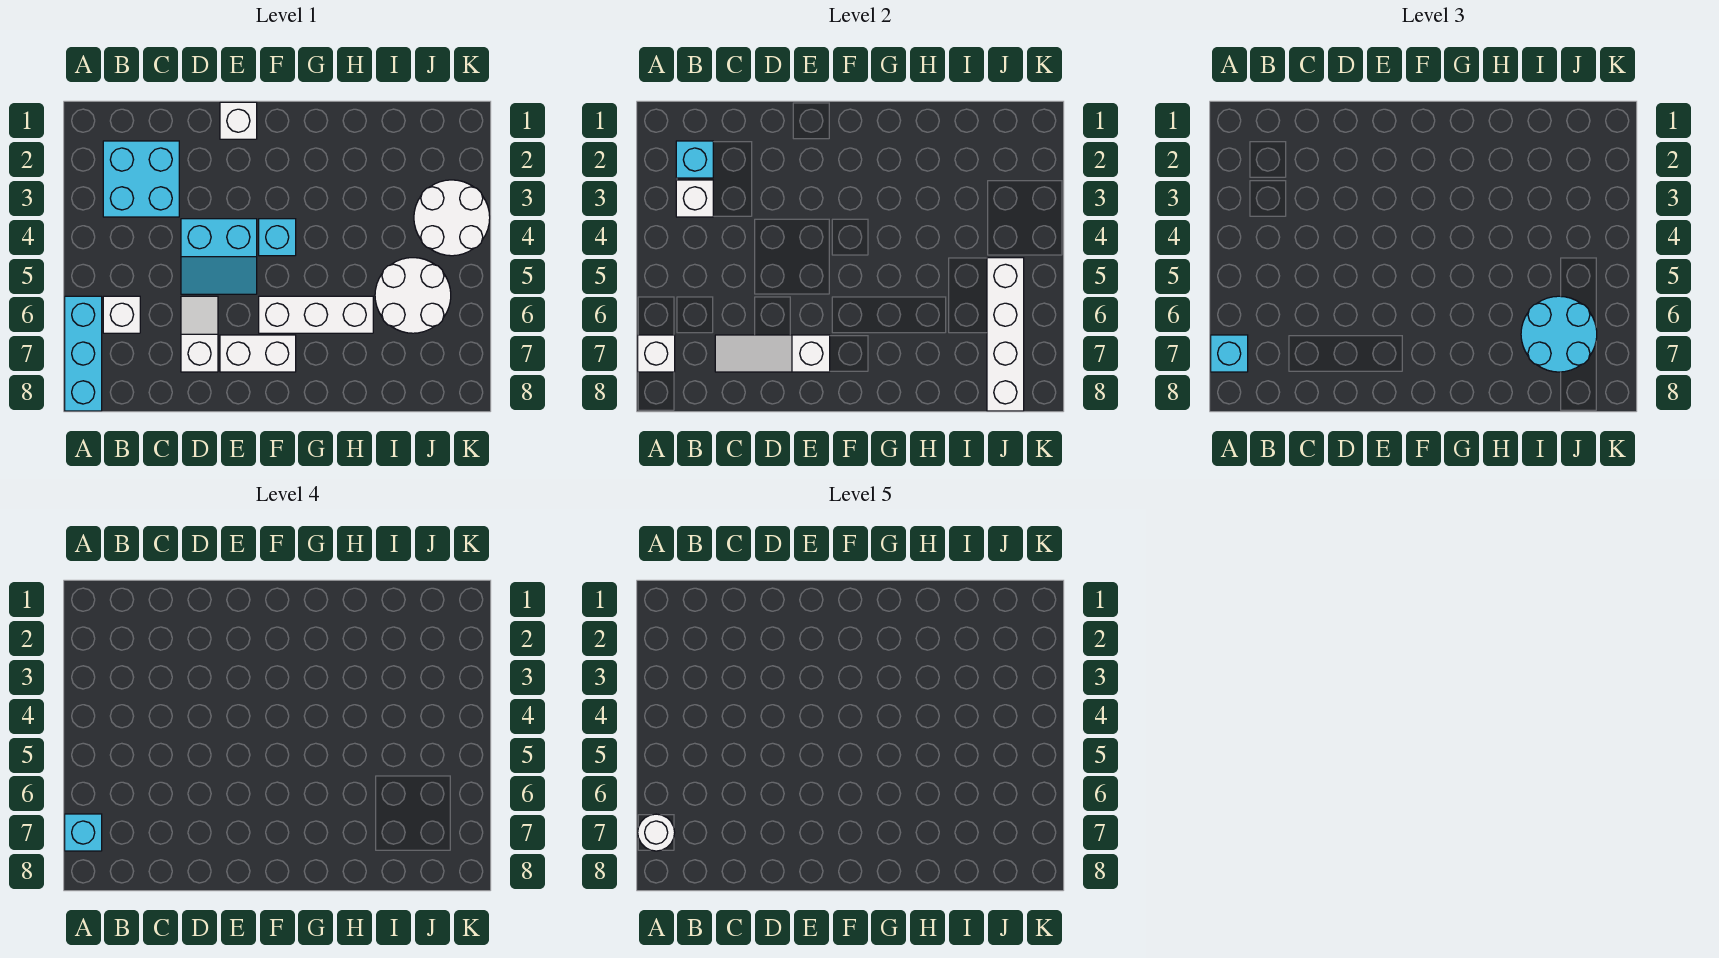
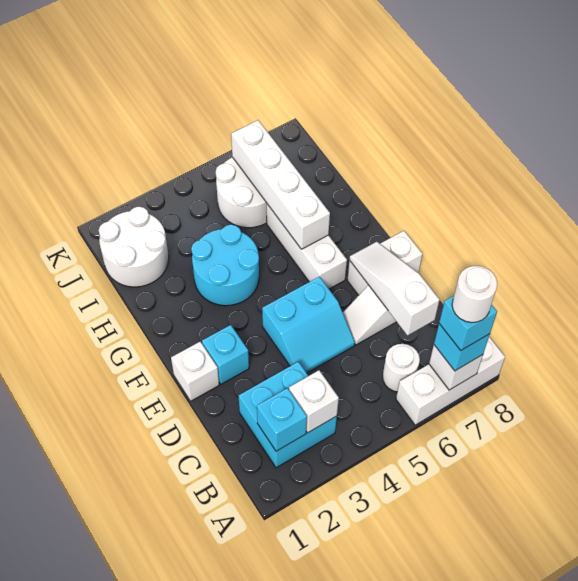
cyan 1x3 brick [65,296,102,411] -> white 1x3 brick [396,337,505,425]
white 1x1 brick [103,296,140,333] -> white 1x1 round brick [383,344,420,392]
white 1x3 slope [715,335,830,372] -> white 1x3 slope turned to [350,242,440,335]
cyan 2x2 slope [181,219,257,294] -> cyan 2x2 slope turned to [262,277,355,373]
white 1x2 brick [220,335,296,372] -> white 1x2 brick turned to [347,231,423,295]
cyan 1x1 brick [259,219,296,256] -> cyan 1x1 brick moved to [202,325,249,384]
cyan 2x2 round brick [1521,296,1597,372] -> cyan 2x2 round brick moved to [191,225,259,306]
white 2x2 round brick [414,180,490,256] -> white 2x2 round brick moved to [99,207,169,287]
white 1x4 brick [987,258,1024,411] -> white 1x4 brick turned to [231,120,330,249]

